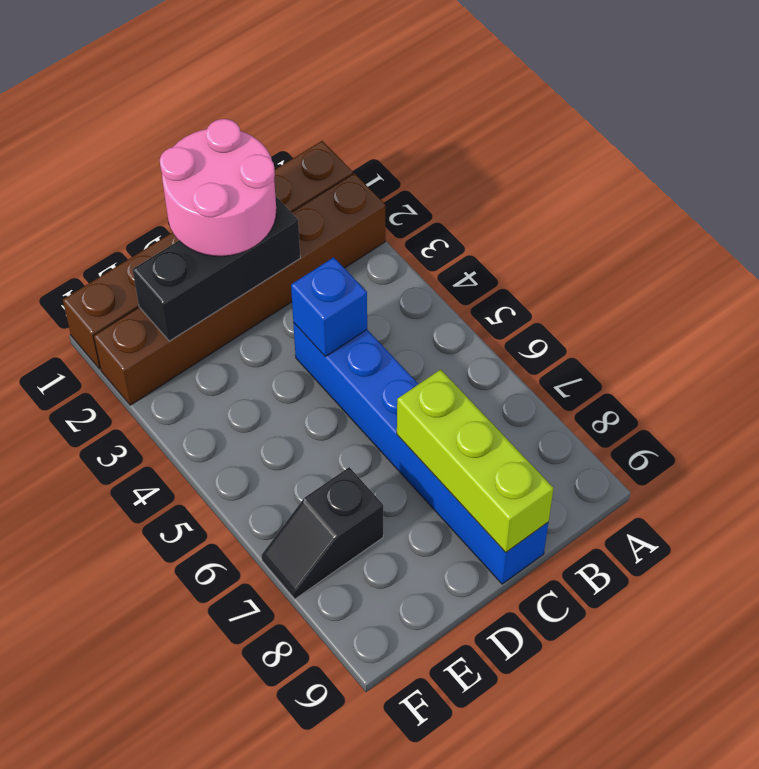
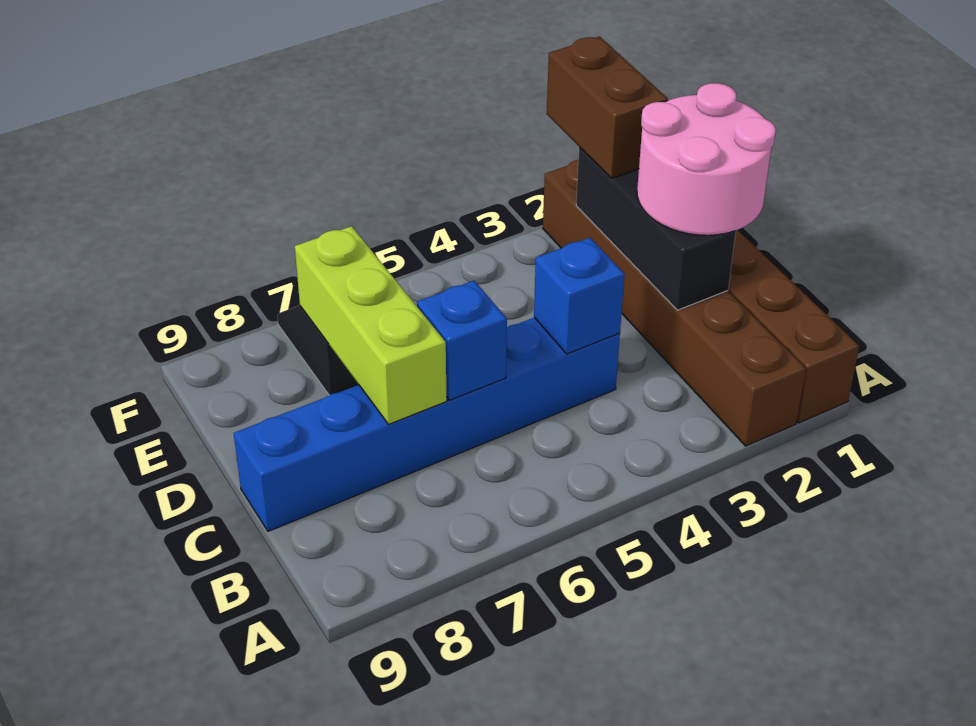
none -> blue 1x1 brick [417,281,507,400]
lime 1x3 brick [397,370,553,552] -> lime 1x3 brick turned to [295,226,447,424]
none -> brown 1x2 brick [547,37,668,178]

